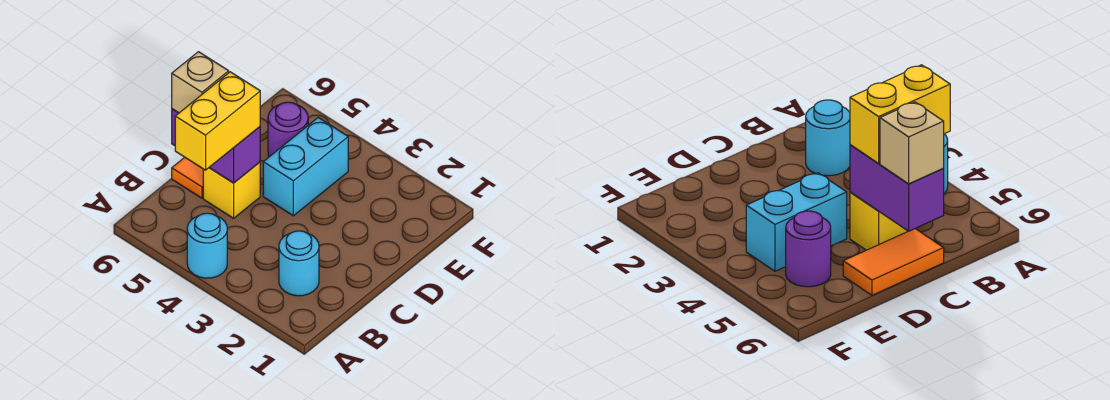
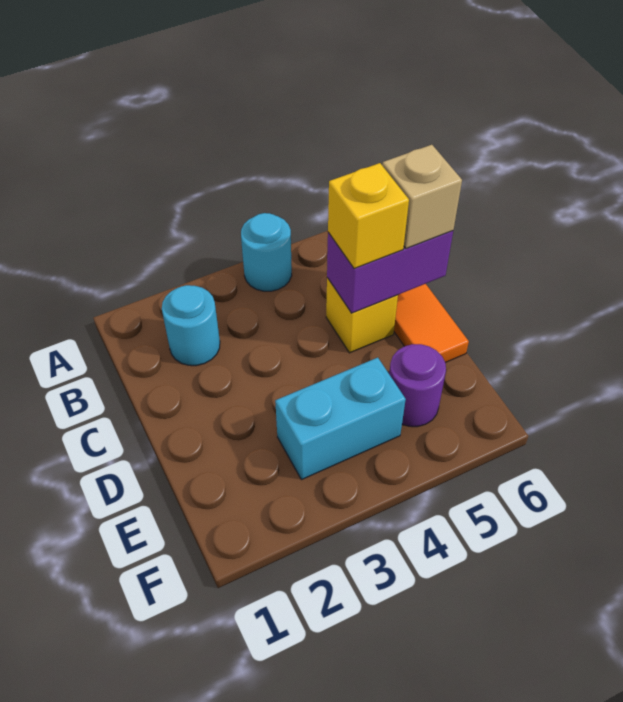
yellow 1x2 brick [175,72,260,170] -> yellow 1x1 brick [328,163,409,269]
cyan 1x2 brick [263,118,348,216] -> cyan 1x2 brick turned to [275,358,406,480]

